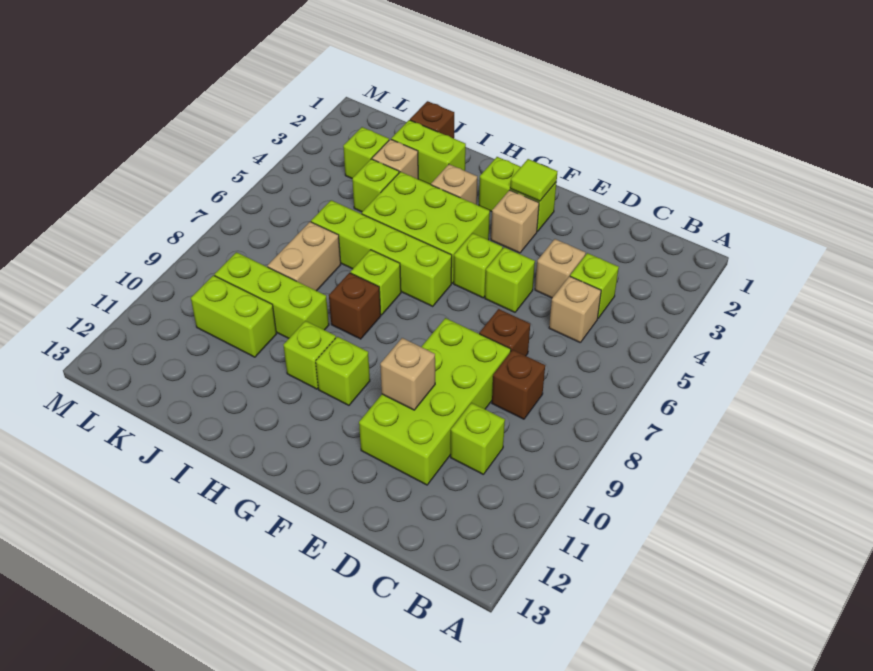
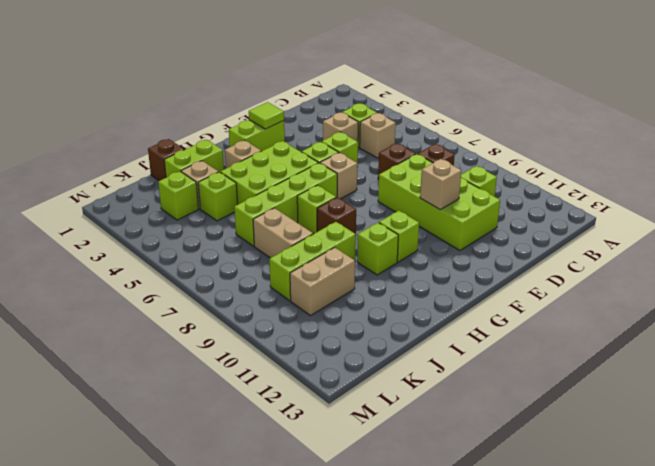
tan 1x1 brick [491,190,539,253] -> tan 1x1 brick moved to [320,153,357,199]
lime 1x2 brick [191,275,276,357] -> tan 1x2 brick [290,247,355,316]

